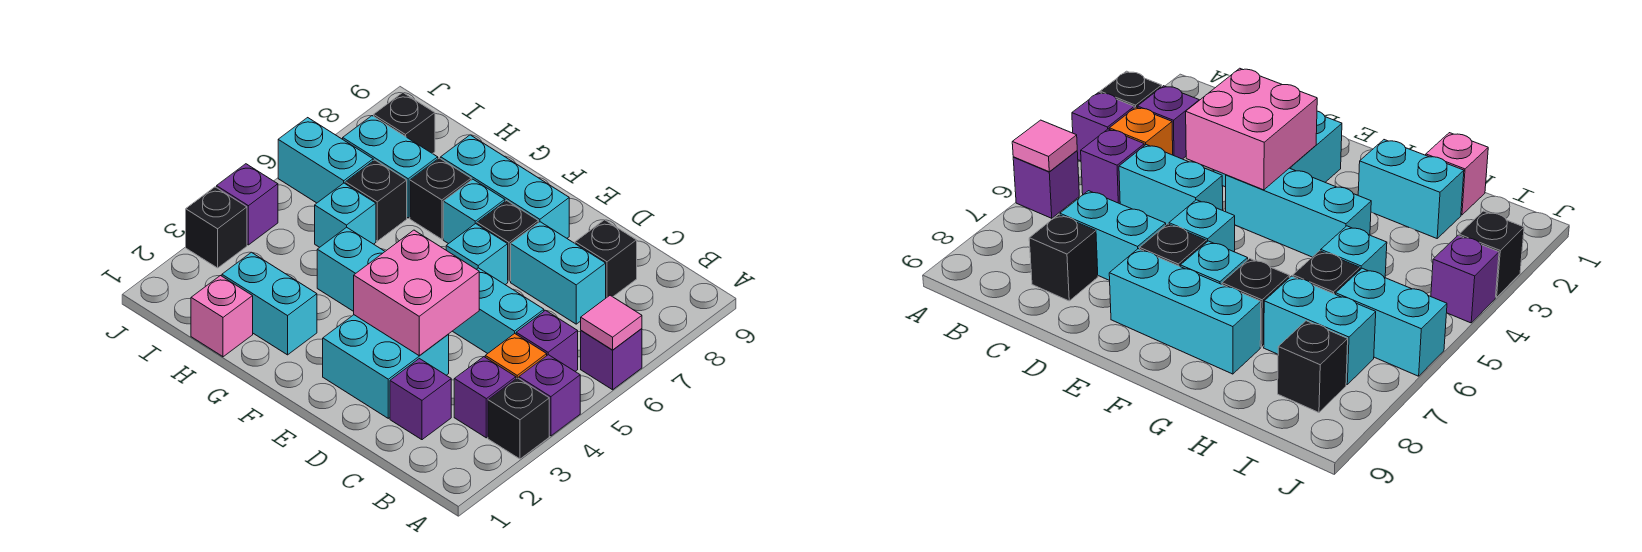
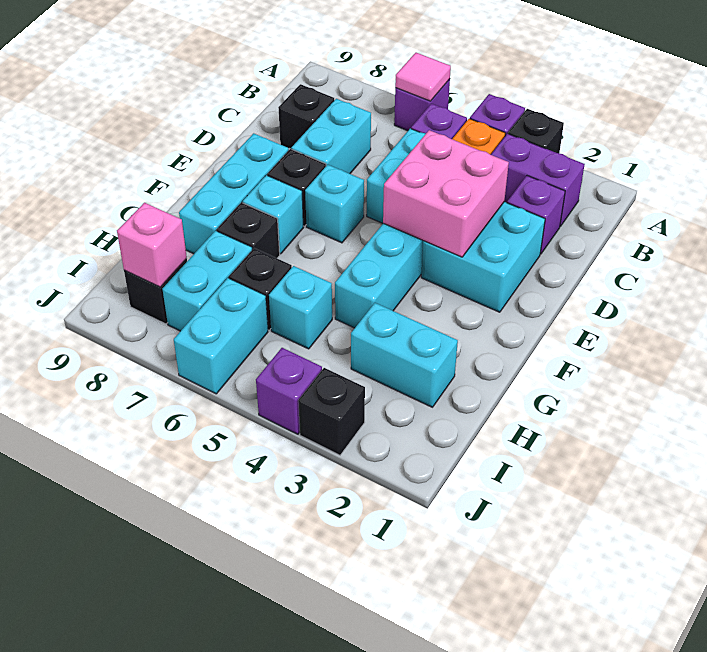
purple 1x1 brick [454,357,516,438] -> purple 1x2 brick [491,134,585,226]
cyan 1x2 brick [222,252,317,355] -> cyan 1x2 brick turned to [351,303,458,407]
pink 1x1 brick [191,276,253,357] -> pink 1x1 brick moved to [117,203,187,287]

